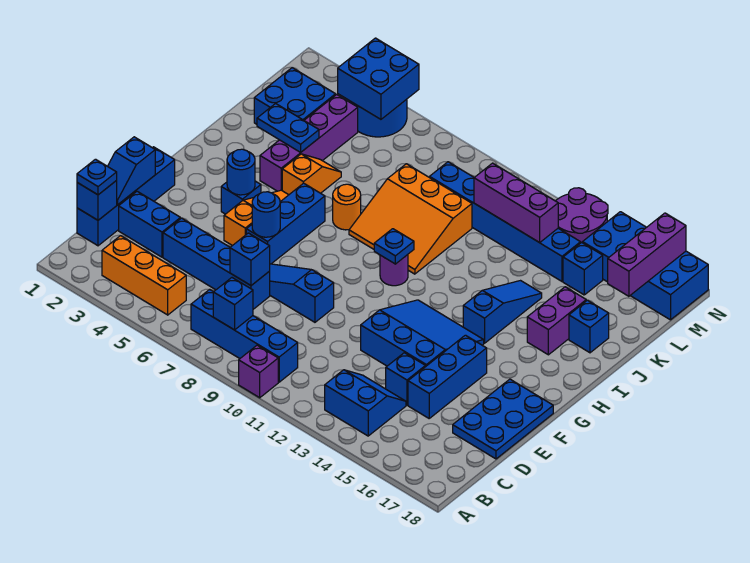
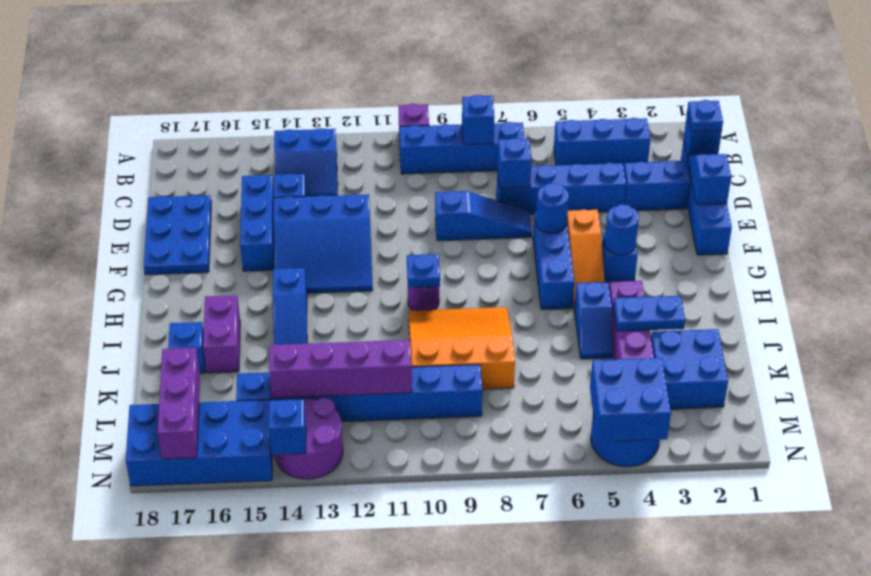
orange 1x3 brick [102,236,186,315] -> blue 1x3 brick [554,118,651,166]
orange 1x2 slope [282,154,341,195] -> blue 1x2 slope [574,282,613,359]
orange 1x1 round brick [333,184,361,230] -> none
purple 1x3 brick [474,163,558,243] -> purple 1x4 brick [269,340,412,398]
none -> blue 1x1 brick [269,399,306,455]

